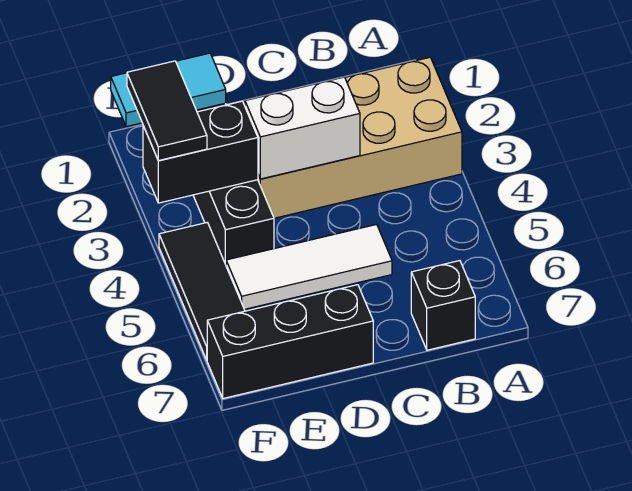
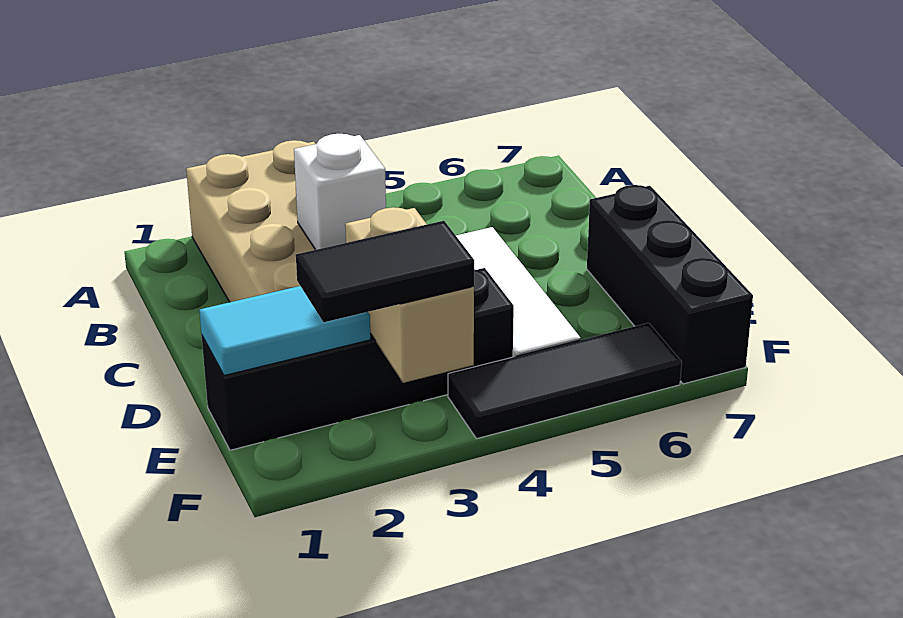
black 1x1 brick [411,261,475,350] -> none
white 1x2 brick [245,77,360,179] -> white 1x1 brick [294,134,386,250]
cyan 1x2 tile [111,53,226,127] -> cyan 1x2 tile turned to [199,286,371,375]
black 1x2 brick [143,101,258,203] -> tan 1x2 brick [345,207,474,383]

